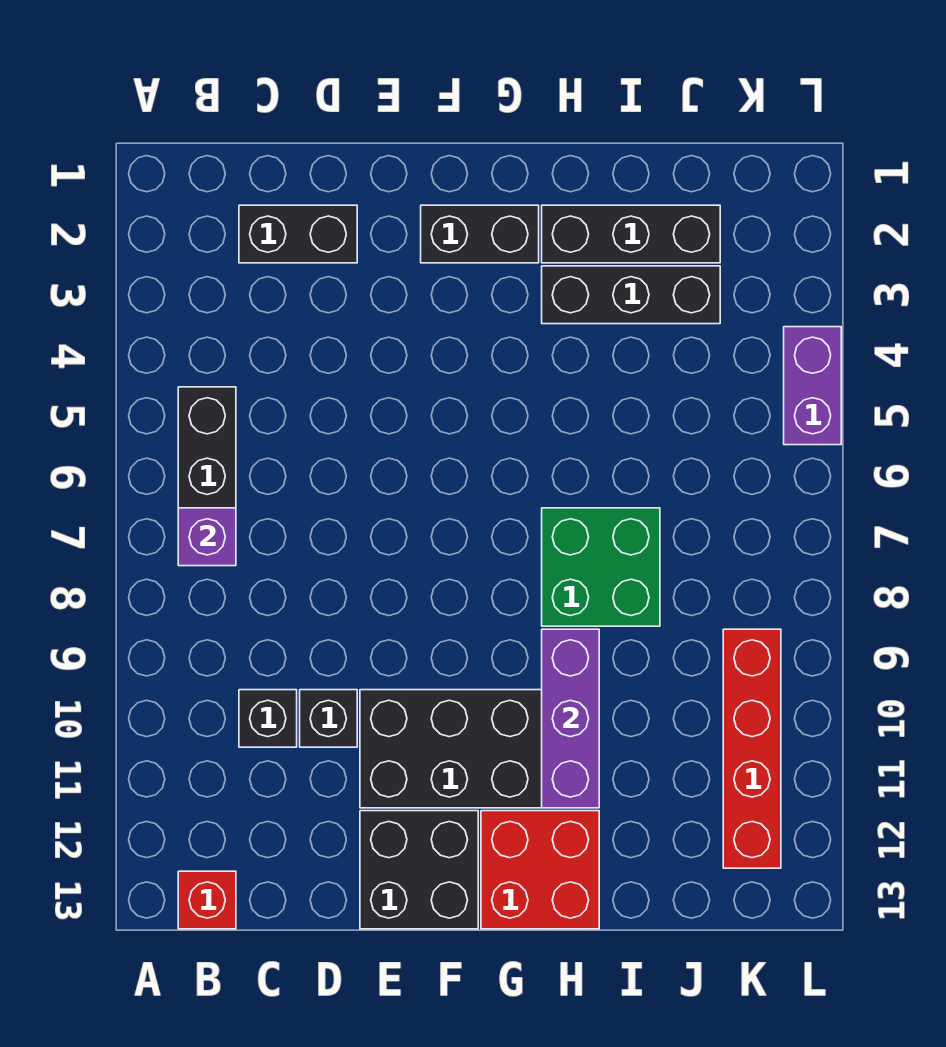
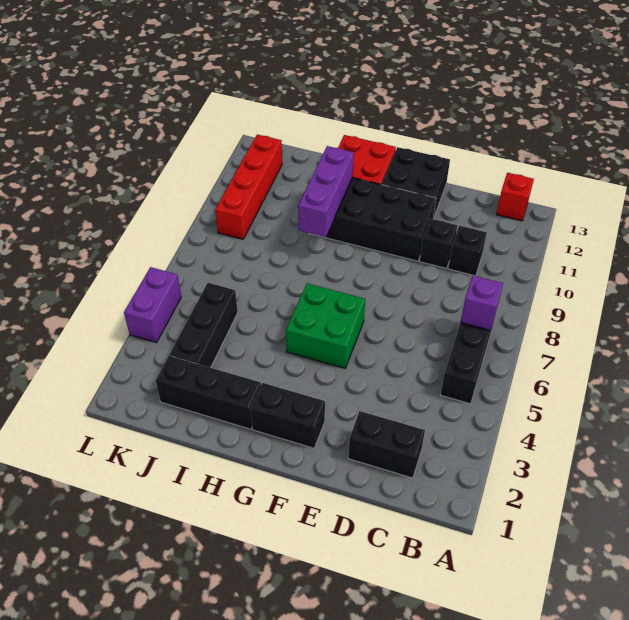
black 1x3 brick [542,266,720,324] -> black 1x3 brick turned to [170,283,238,368]
green 2x2 brick [542,508,660,626] -> green 2x2 brick moved to [286,283,365,368]

